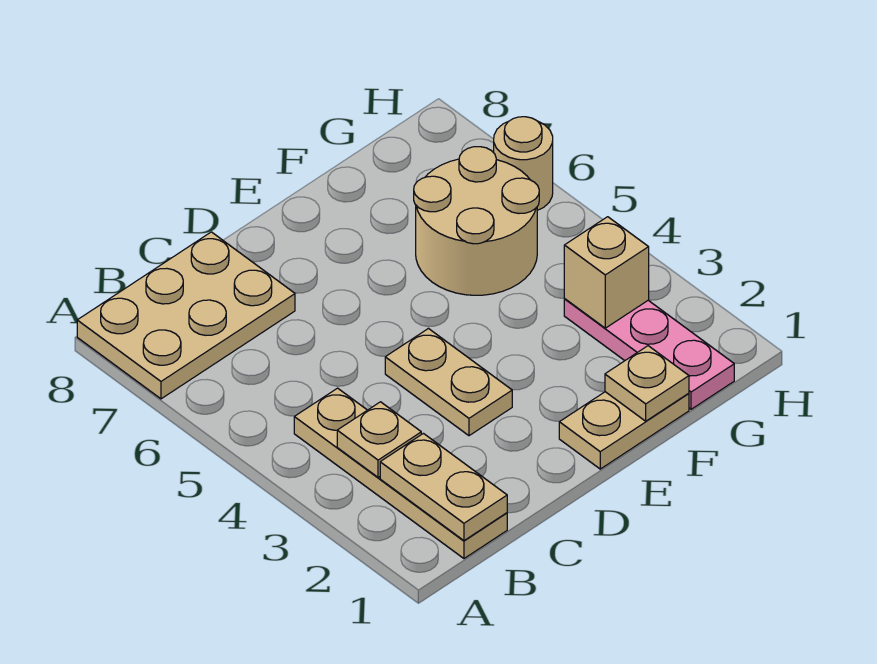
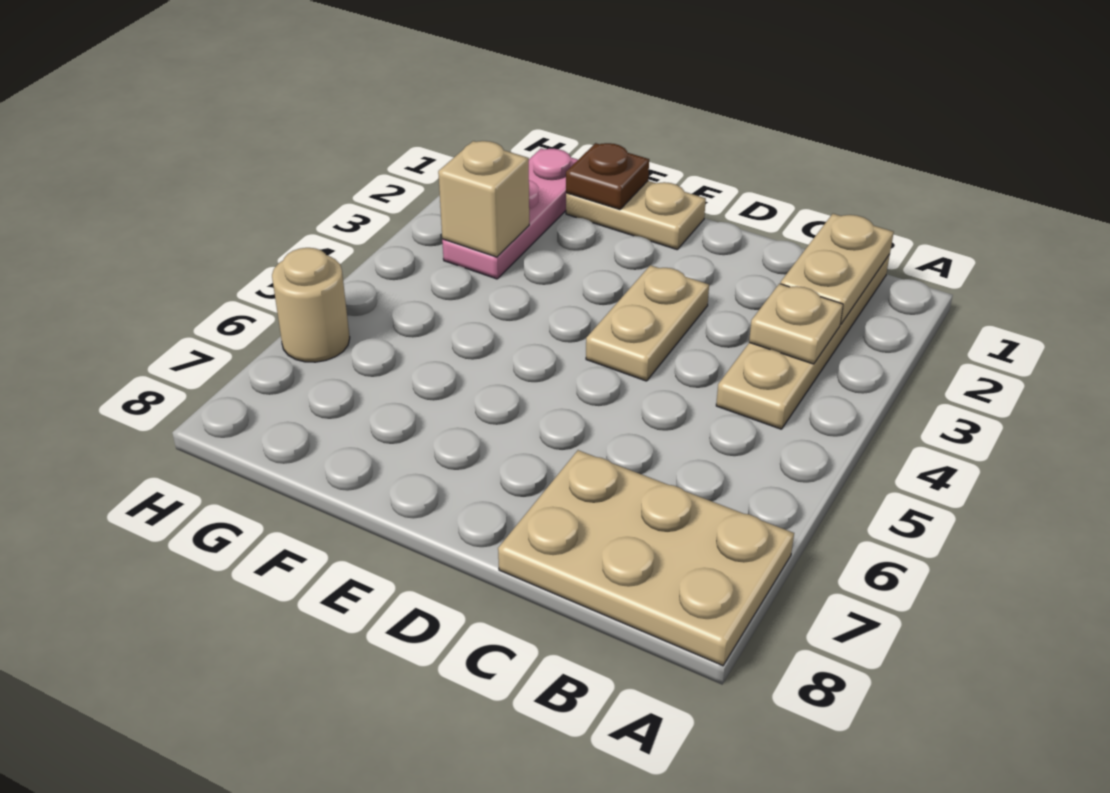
tan 1x1 plate [605,346,689,421] -> brown 1x1 plate [566,143,649,210]
tan 2x2 round brick [414,147,539,295] -> none

